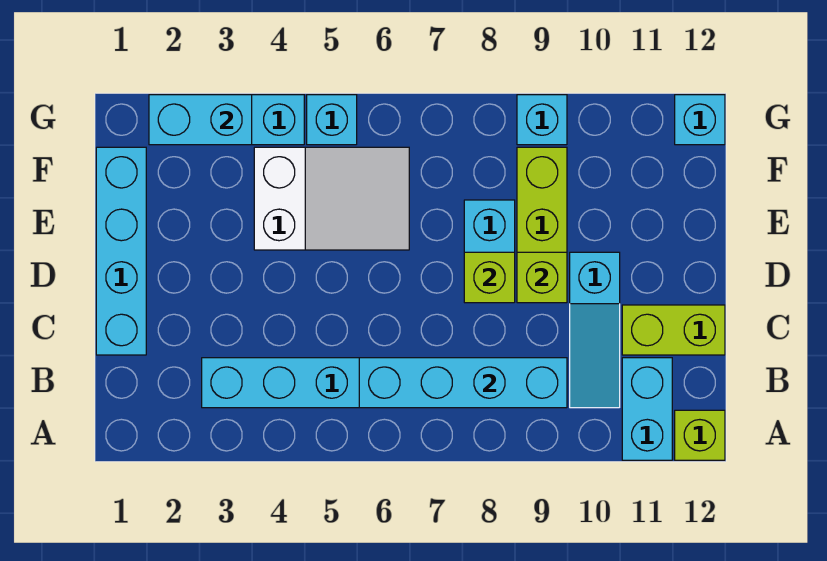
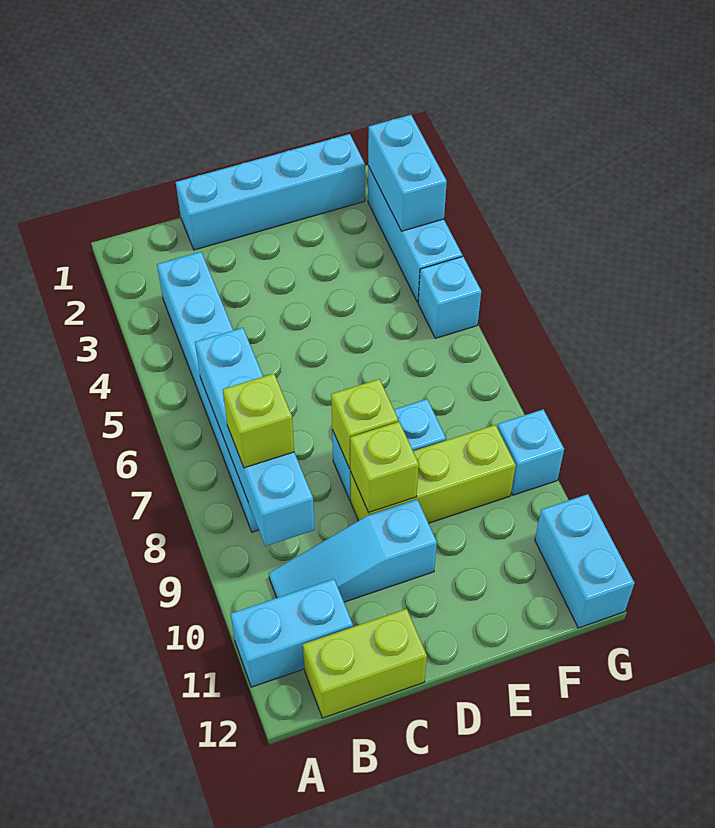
lime 1x1 brick [675,410,725,460] -> lime 1x1 brick moved to [223,374,294,468]
lime 1x2 brick [622,305,725,355] -> lime 1x2 brick turned to [303,609,427,718]
white 2x3 slope [254,147,409,250] -> none
cyan 1x1 brick [675,95,725,145] -> cyan 1x2 brick [535,494,635,628]

